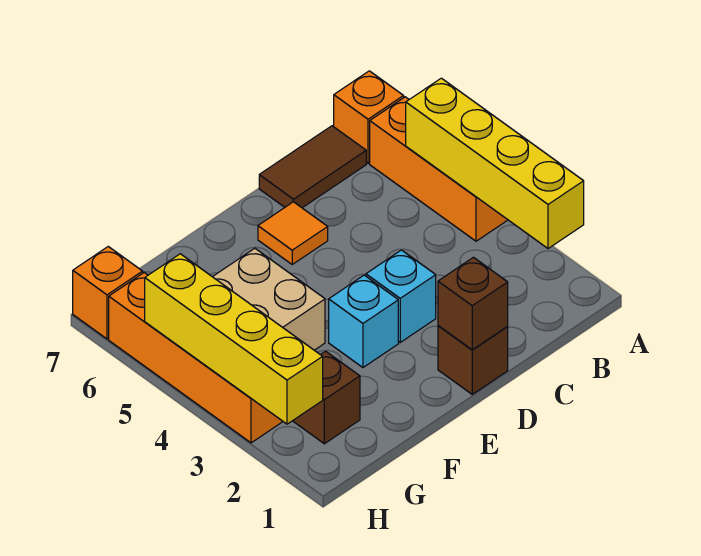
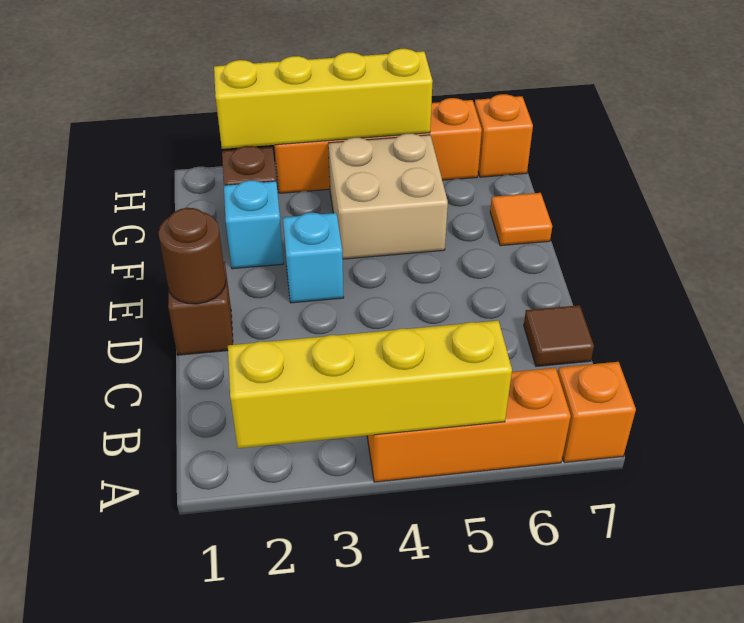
brown 1x2 tile [259,126,366,208] -> brown 1x1 tile [524,305,594,366]
brown 1x1 brick [438,257,508,350] -> brown 1x1 round brick [158,208,226,304]
cyan 1x1 brick [366,250,436,342] -> cyan 1x1 brick moved to [224,180,284,269]
orange 1x1 tile [258,202,328,264] -> orange 1x1 tile moved to [490,193,552,246]

